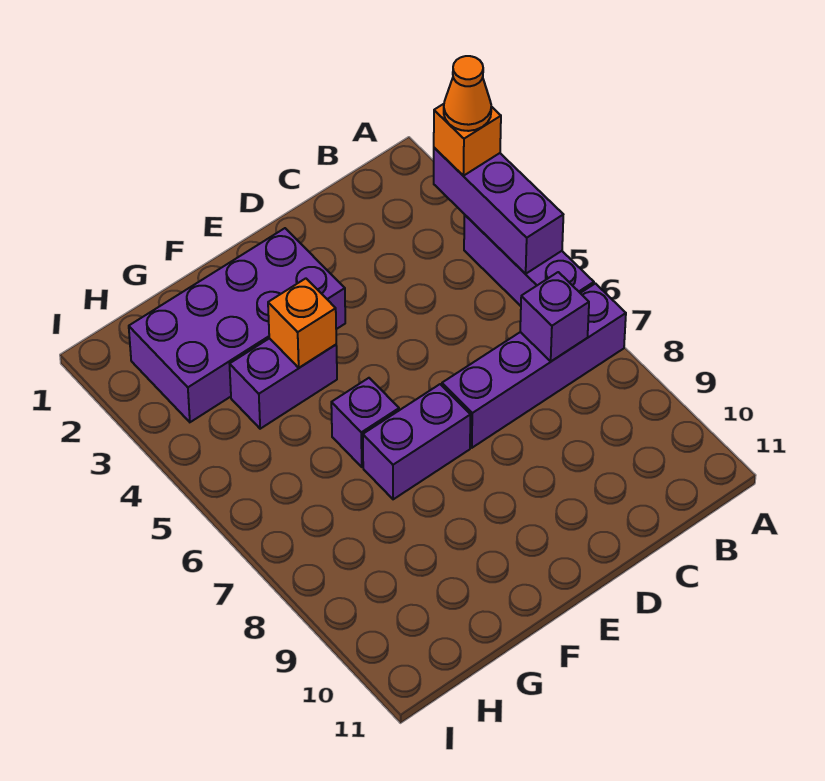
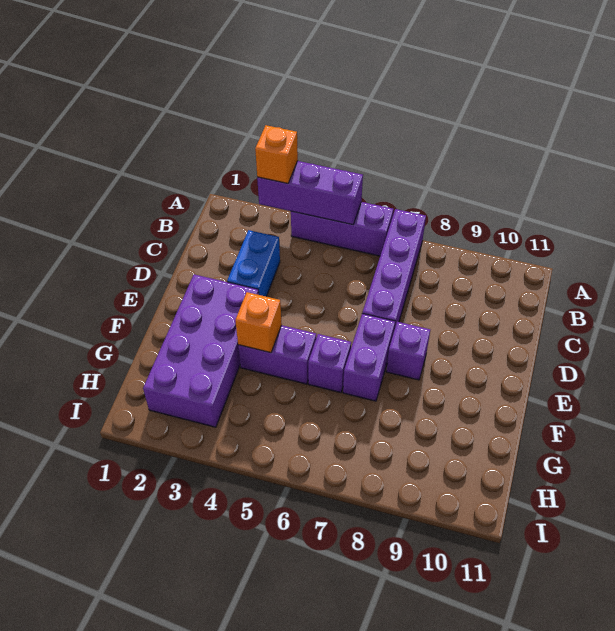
orange 1x1 cone [444,56,491,131] -> none
purple 1x1 brick [520,272,589,361] -> purple 1x1 brick moved to [386,322,430,380]
none -> blue 1x2 brick [227,230,280,297]
purple 1x2 brick [230,338,337,429] -> purple 1x2 brick turned to [238,325,316,384]

